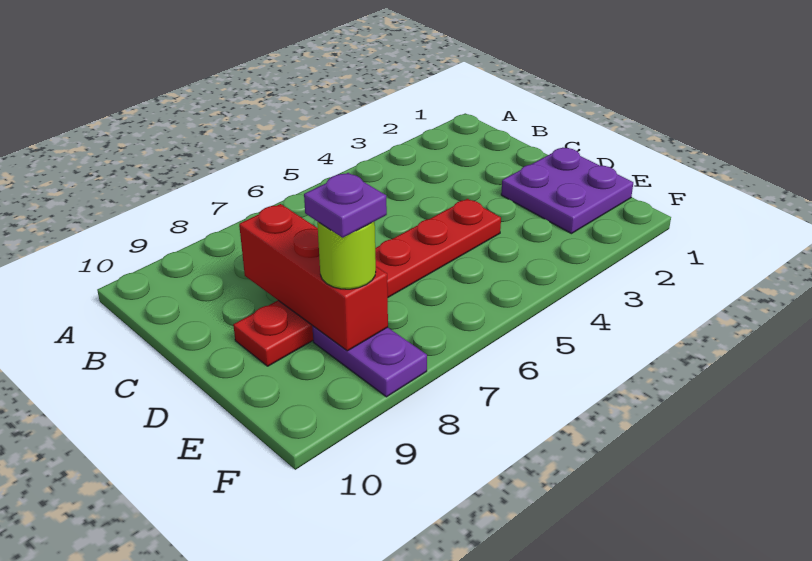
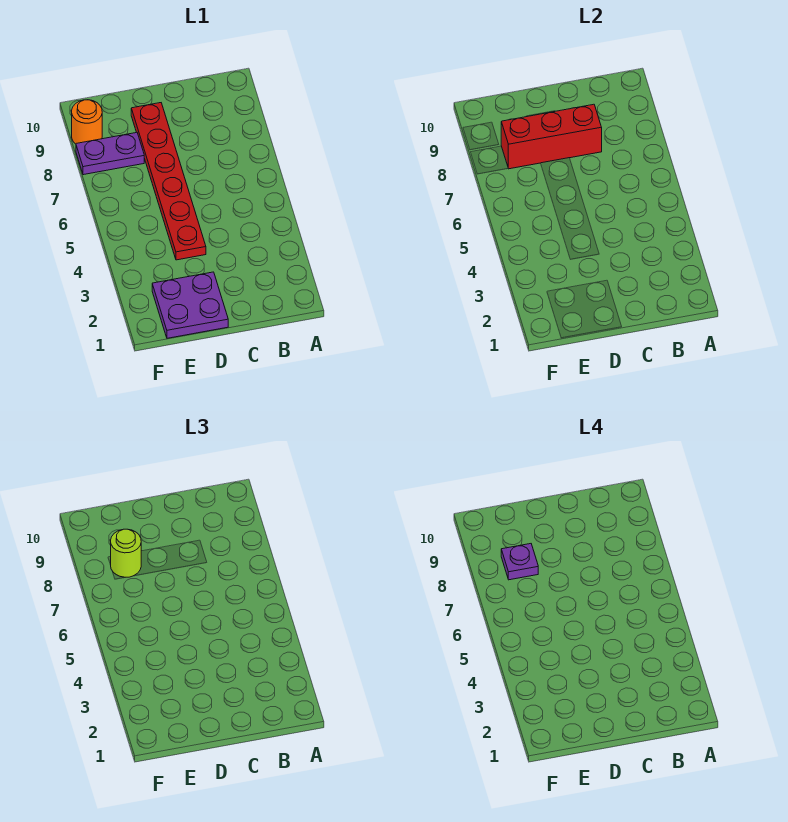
none -> orange 1x1 round brick [72,100,102,144]

